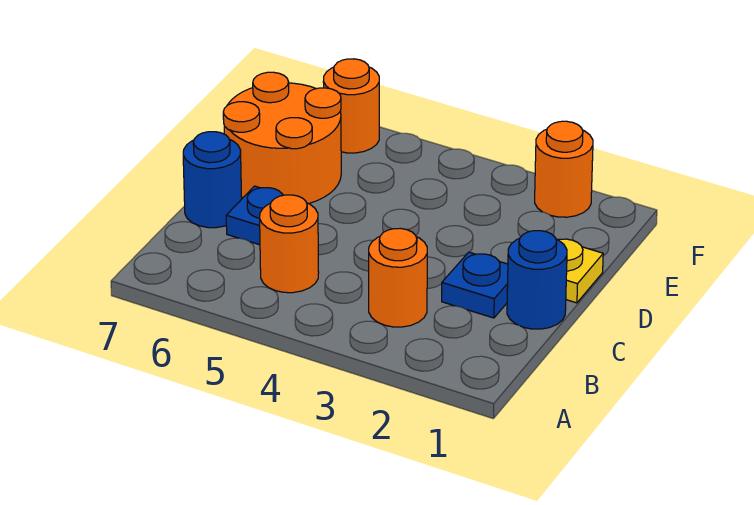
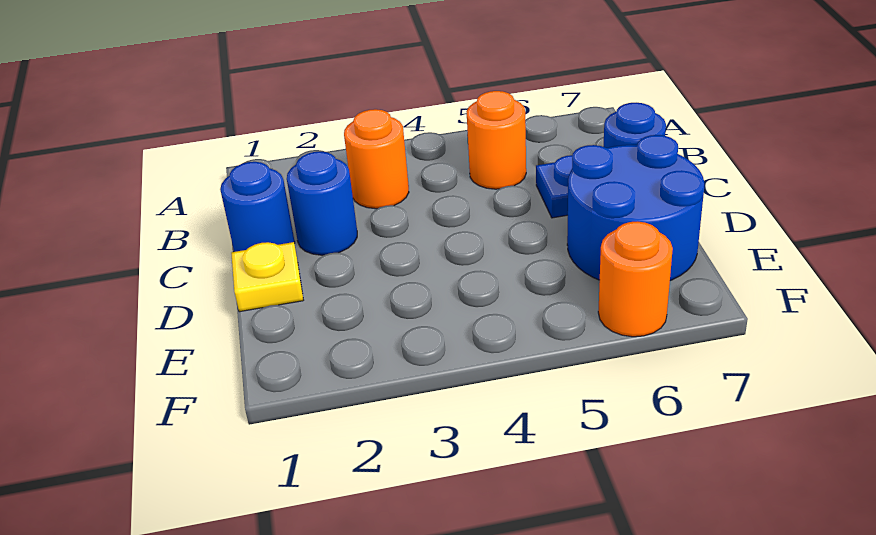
blue 1x1 plate [442,252,508,318] -> blue 1x1 round brick [287,152,357,255]
orange 2x2 round brick [223,72,341,204] -> blue 2x2 round brick [567,135,704,281]
orange 1x1 round brick [535,121,593,217] -> none

